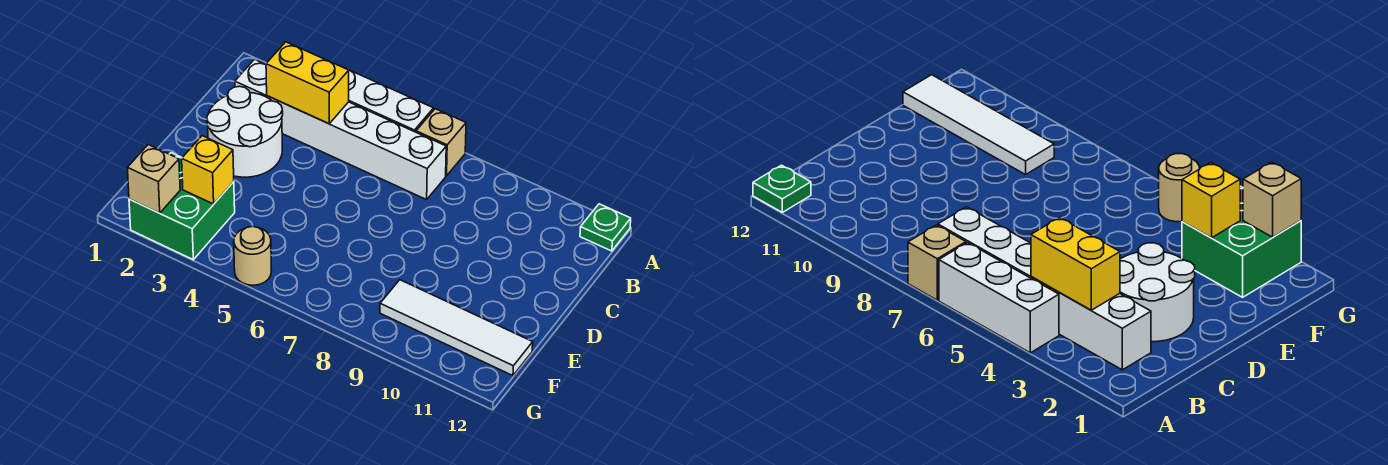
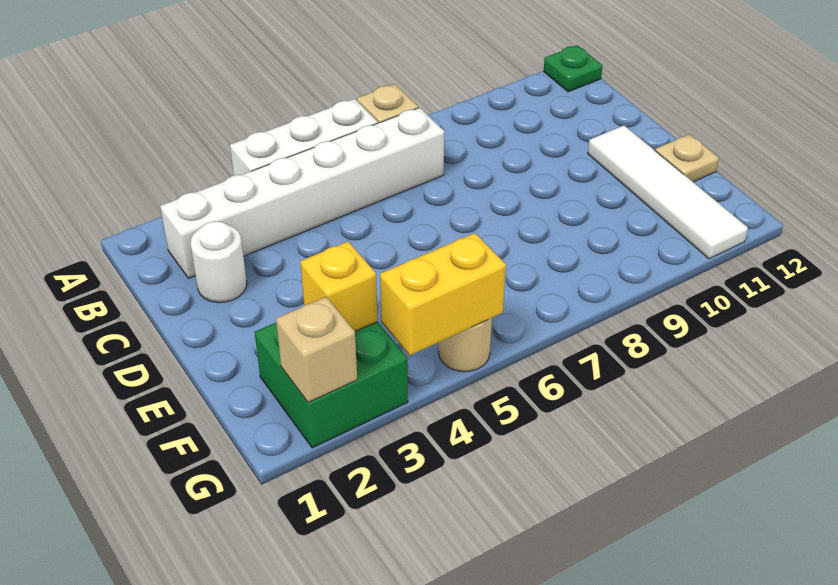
yellow 1x2 brick [266,42,349,124] -> yellow 1x2 brick moved to [380,233,506,355]
white 2x2 round brick [207,86,283,177] -> white 1x1 round brick [191,221,247,303]
none -> tan 1x1 plate [655,134,719,182]
white 1x4 tile [380,280,533,376] -> white 1x4 tile turned to [588,125,748,259]

